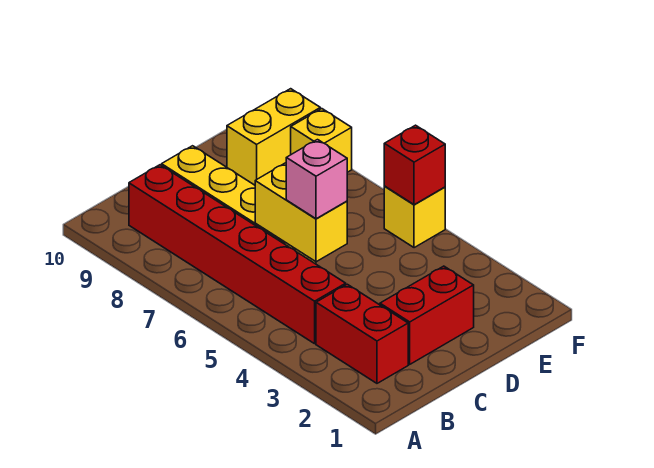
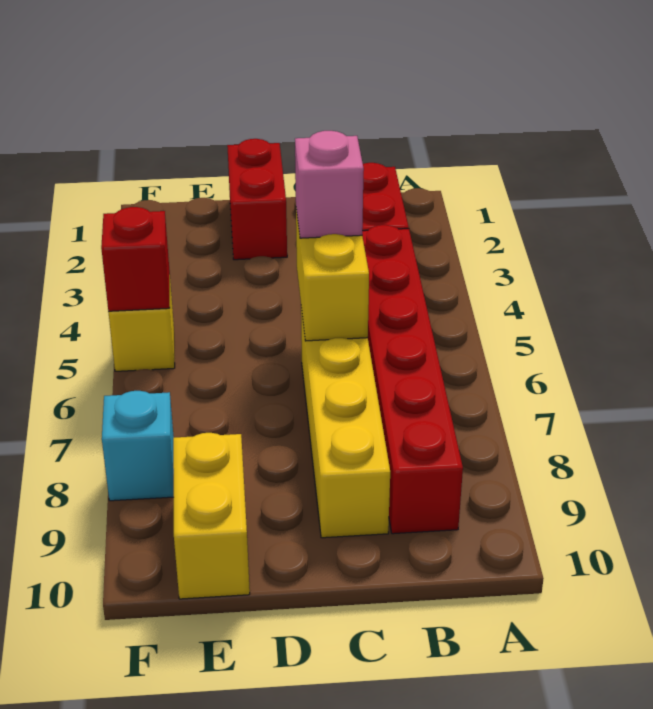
red 1x2 brick [380,266,474,364] -> red 1x2 brick turned to [227,139,287,260]
yellow 1x2 brick [227,89,320,185] -> yellow 1x2 brick turned to [173,433,250,599]
yellow 1x1 brick [291,109,352,172] -> cyan 1x1 brick [102,391,174,501]

